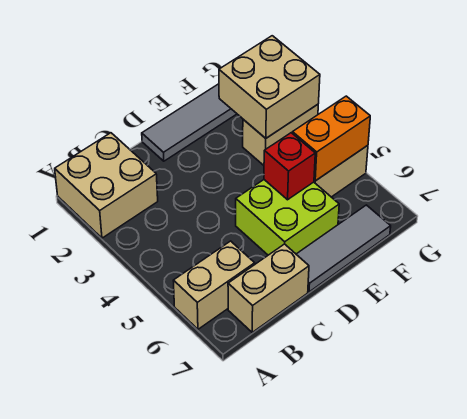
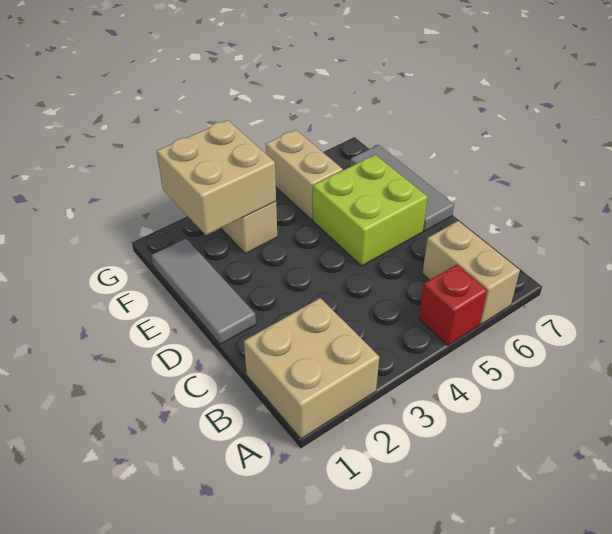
tan 1x2 brick [228,244,309,332] -> none
red 1x1 brick [264,133,315,200] -> red 1x1 brick moved to [419,265,487,345]
orange 1x2 brick [292,96,370,181] -> none

